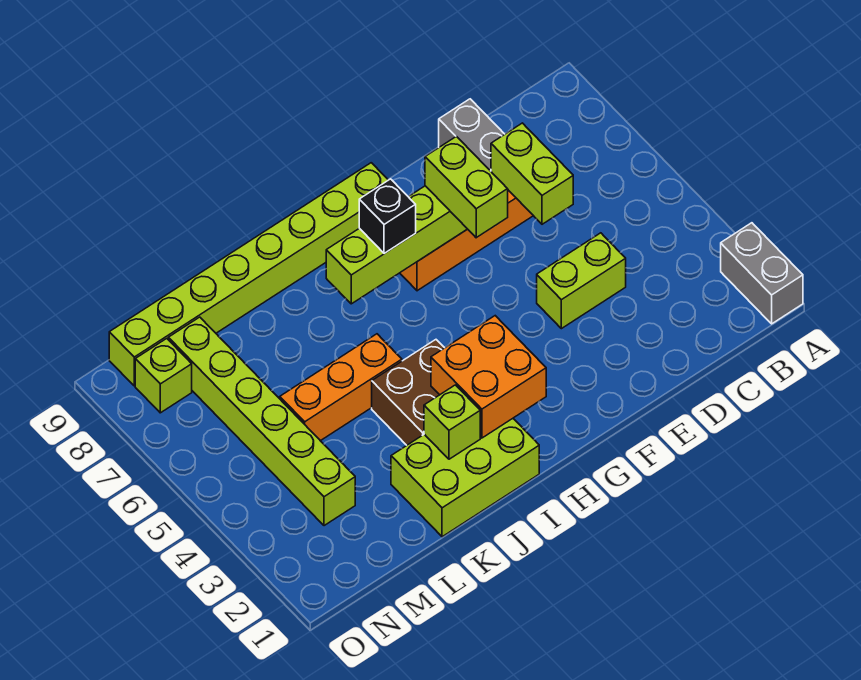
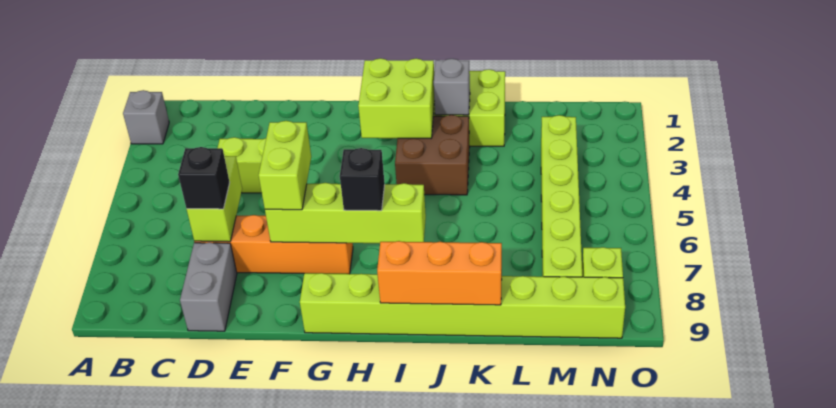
grey 1x2 brick [721,223,803,324] -> grey 1x1 brick [123,90,169,144]
none -> black 1x1 brick [178,147,230,209]
orange 2x2 brick [431,316,546,438] -> lime 2x2 brick [358,58,435,138]
lime 1x1 brick [424,385,480,459] -> grey 1x1 brick [434,59,470,115]
orange 1x3 brick [280,334,402,441] -> orange 1x3 brick moved to [377,241,502,305]

